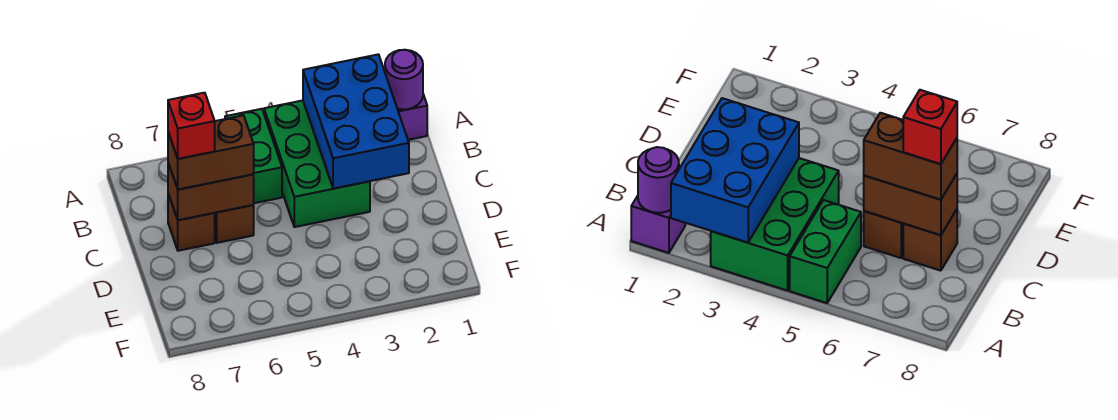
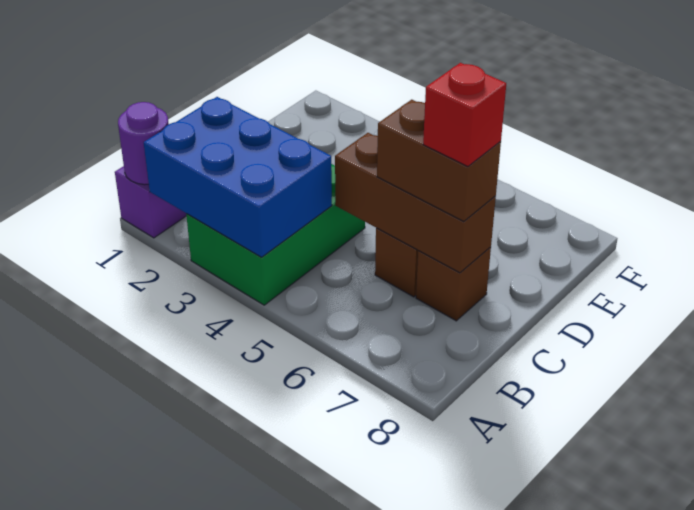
blue 2x3 brick [303,54,409,189] -> blue 2x3 brick turned to [144,97,332,257]
green 1x2 brick [225,109,282,203] -> none
brown 1x2 brick [168,163,254,220] -> brown 1x3 brick [335,133,496,273]

